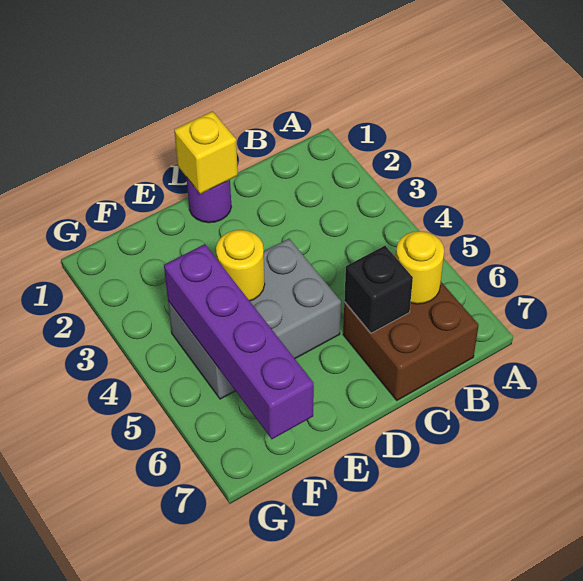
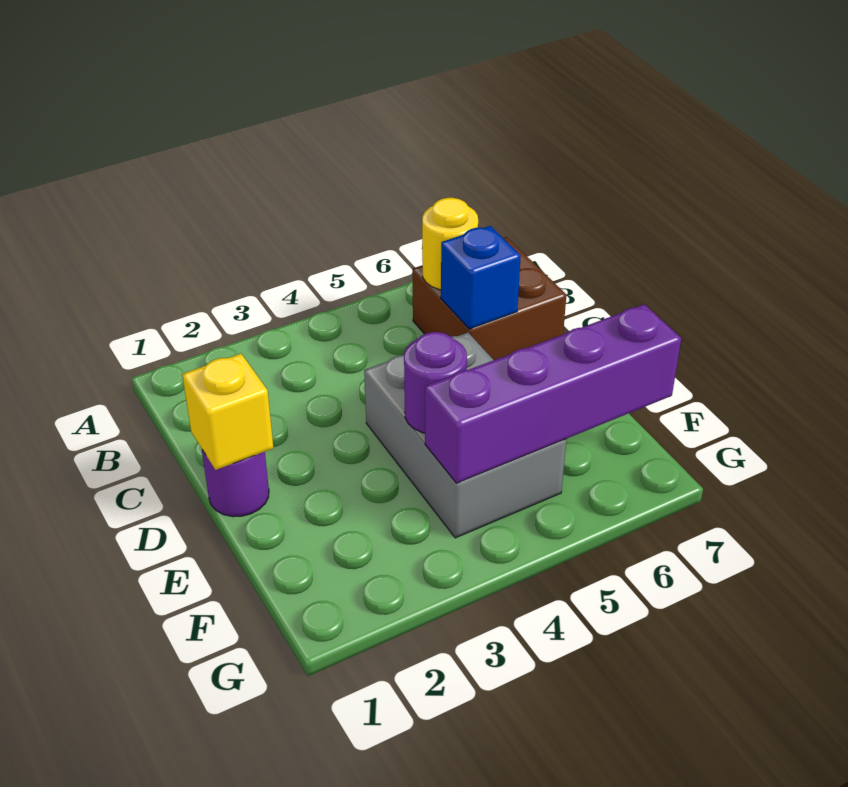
black 1x1 brick [344,246,413,333] -> blue 1x1 brick [441,226,521,329]
yellow 1x1 round brick [216,230,265,301] -> purple 1x1 round brick [404,332,467,433]

